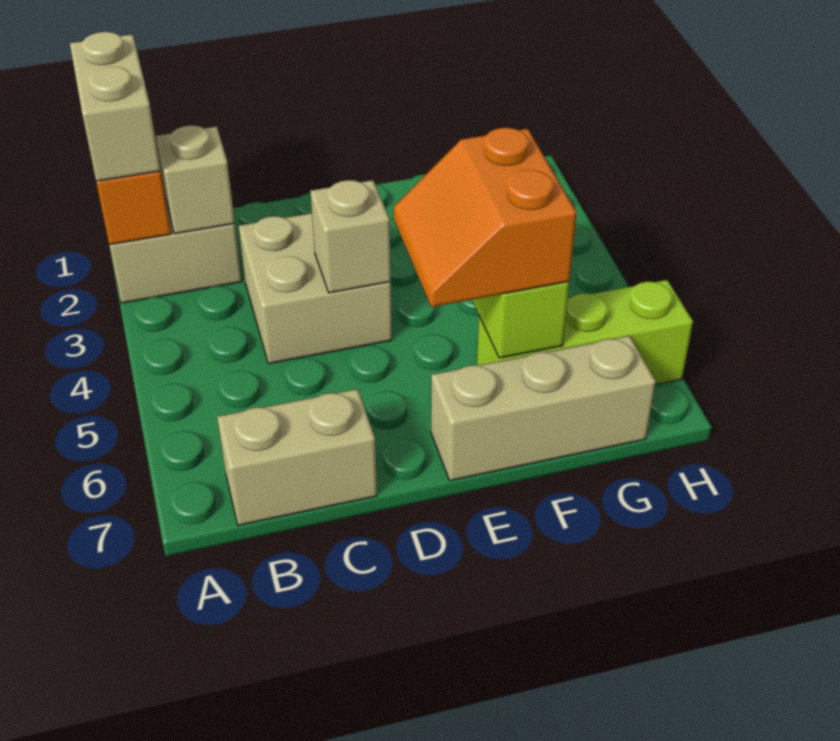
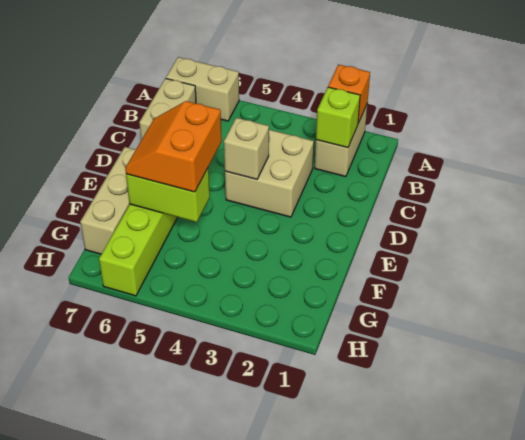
tan 1x2 brick [70,32,161,181] -> tan 1x2 brick moved to [166,57,239,121]
tan 1x1 brick [156,125,235,234] -> lime 1x1 brick [316,87,360,148]
orange 2x2 slope [393,128,577,307] -> orange 2x2 slope turned to [125,101,222,192]

